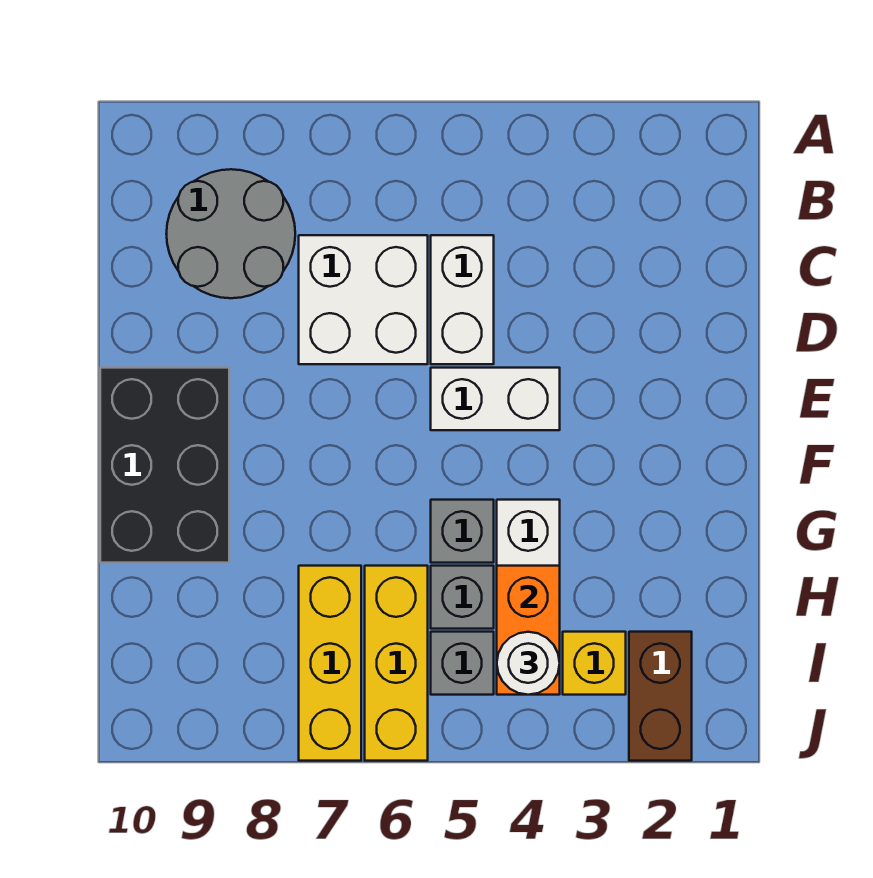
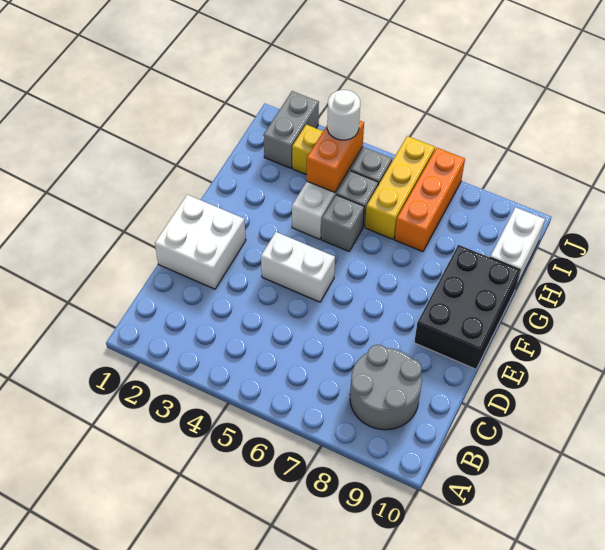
white 1x2 brick [431,235,494,364] -> white 1x2 brick moved to [490,207,545,289]
white 2x2 brick [299,235,428,364] -> white 2x2 brick moved to [155,195,246,289]
yellow 1x3 brick [299,566,361,761] -> orange 1x3 brick [395,148,465,252]
brown 1x2 brick [629,632,692,761] -> grey 1x2 brick [263,91,319,168]

